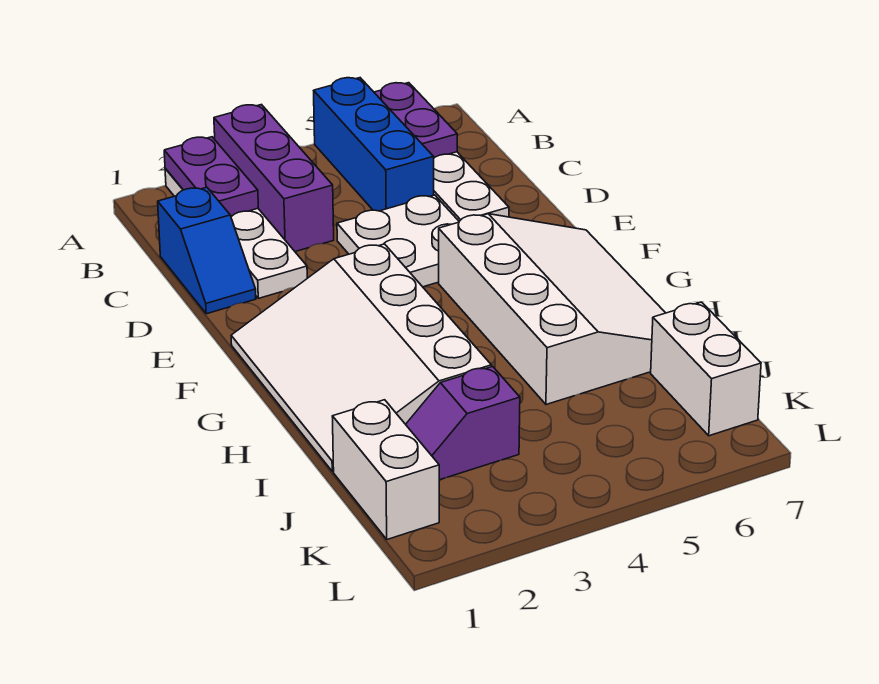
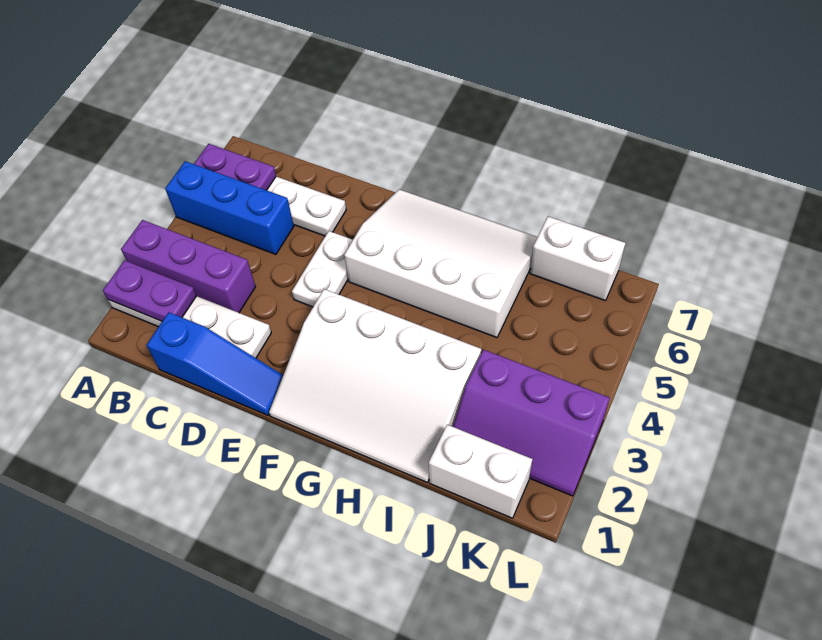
blue 1x2 slope [158,187,256,314] -> blue 1x3 slope [147,312,283,415]
white 2x2 plate [337,195,459,287] -> white 1x2 plate [292,231,353,307]
purple 1x2 slope [406,367,520,480] -> purple 2x3 slope [453,350,610,496]

